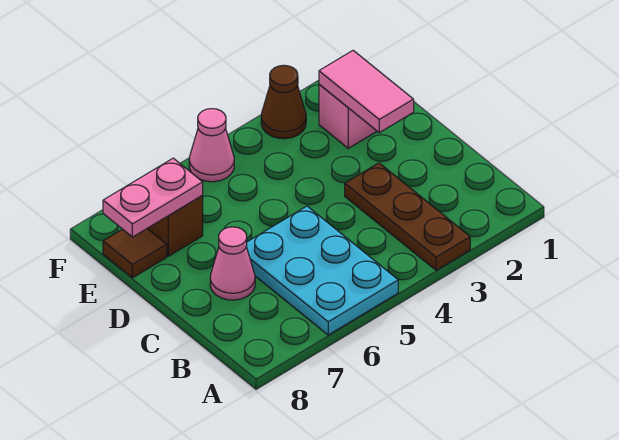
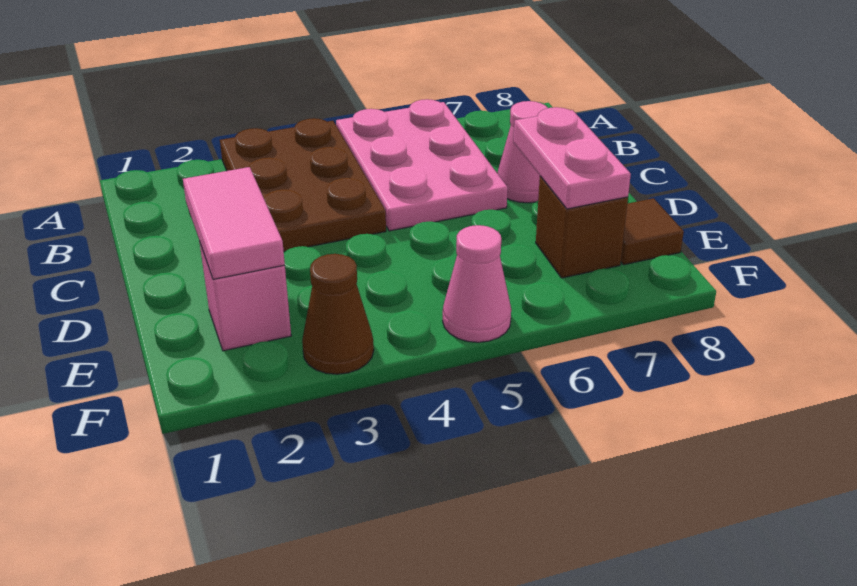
brown 1x3 plate [345,163,470,270] -> brown 2x3 plate [220,118,386,252]
cyan 2x3 plate [246,206,398,335] -> pink 2x3 plate [336,99,508,231]
pink 1x2 plate [103,158,203,237] -> pink 1x2 plate turned to [514,107,631,209]

